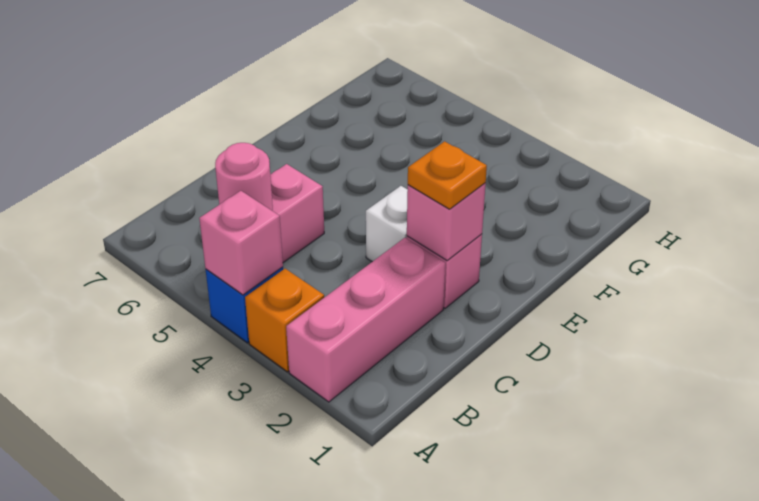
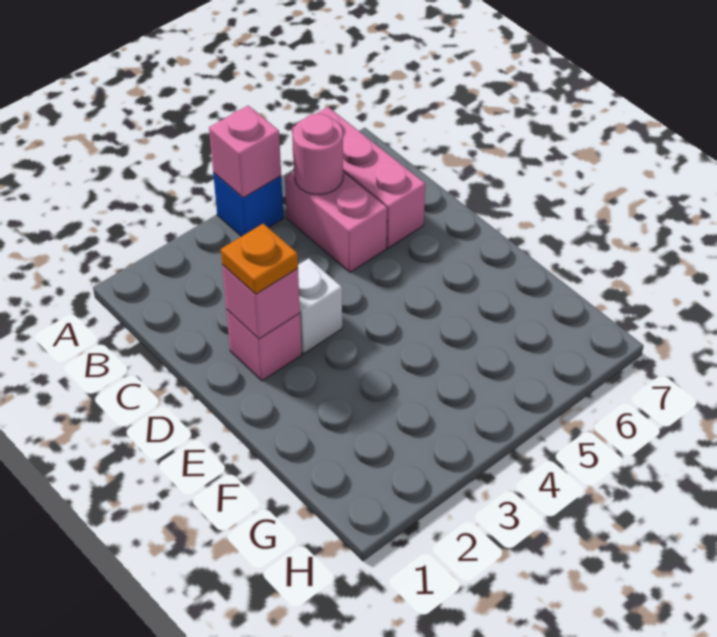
pink 1x3 brick [286,238,445,402] -> pink 1x3 brick moved to [292,107,425,248]
orange 1x1 brick [245,269,324,372] -> none

